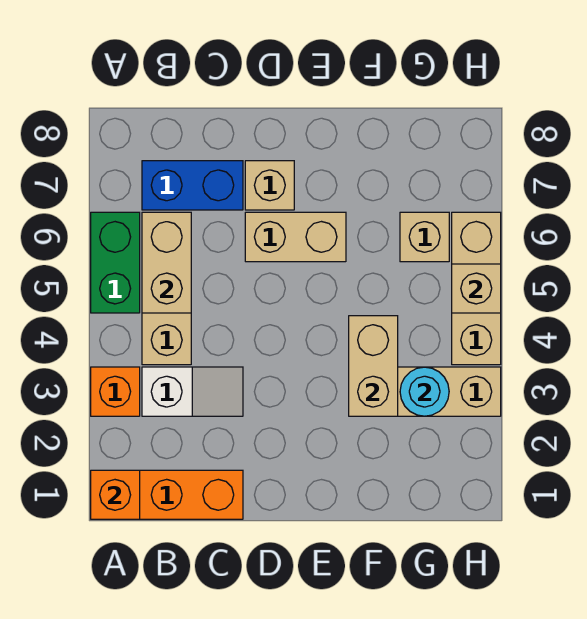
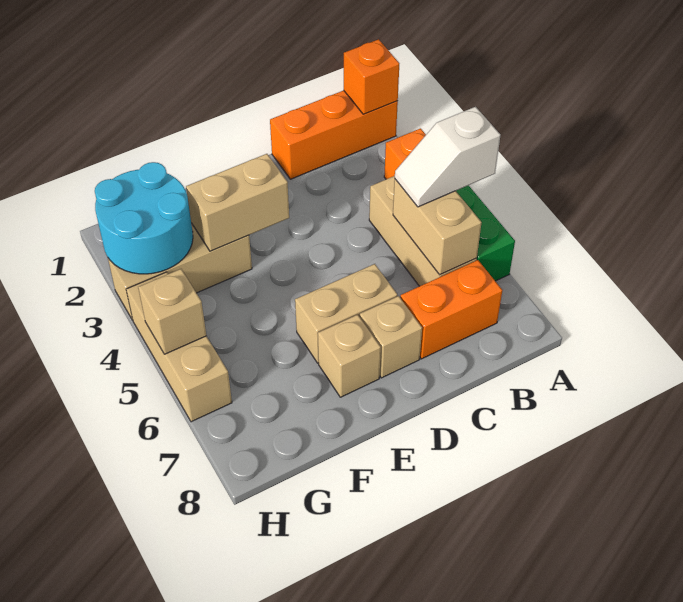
white 1x2 slope [142,367,243,416] -> white 1x2 slope moved to [395,107,500,207]
blue 1x2 brick [142,161,243,210] -> orange 1x2 brick [400,260,502,359]
tan 1x2 brick [349,316,398,416] -> tan 1x2 brick turned to [186,154,289,251]
cyan 1x1 round brick [400,367,449,416] -> cyan 2x2 round brick [95,162,193,274]
tan 1x1 brick [400,212,449,262] -> tan 1x1 brick moved to [318,315,381,397]

